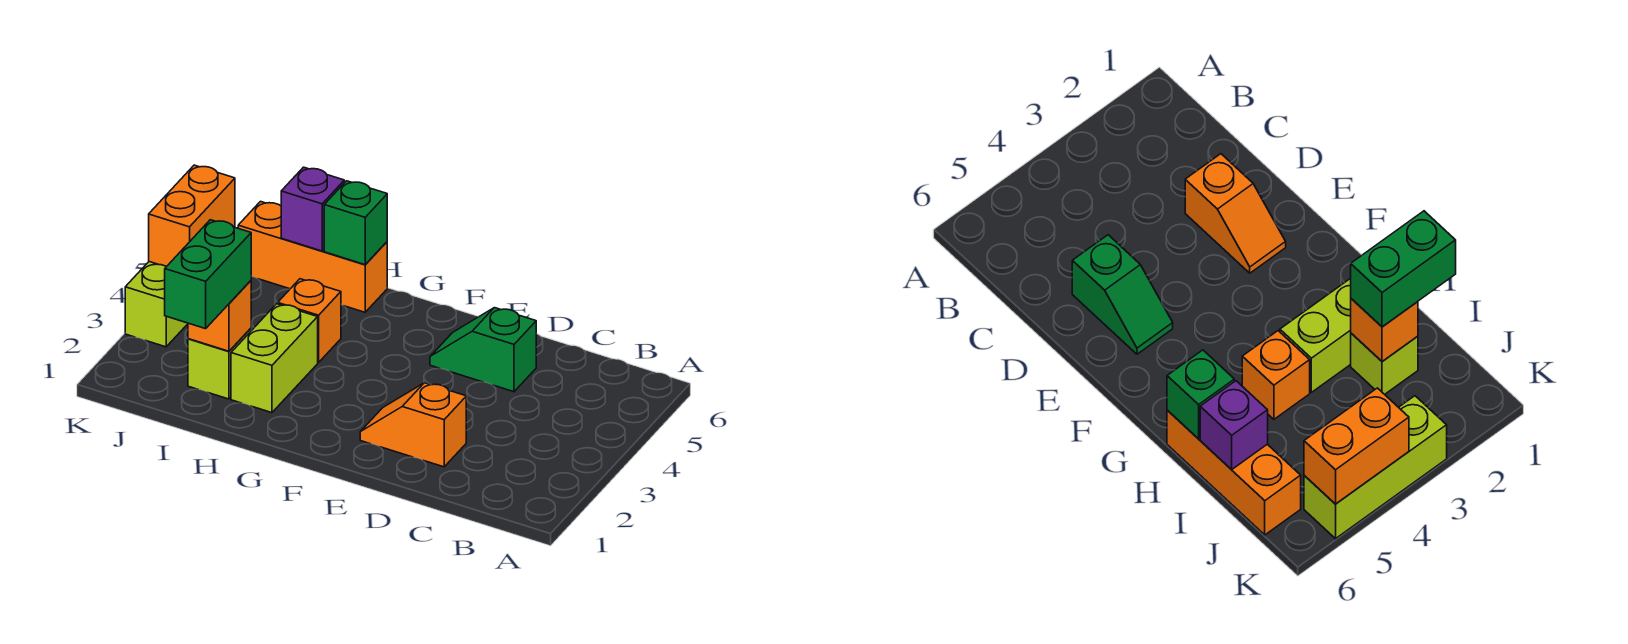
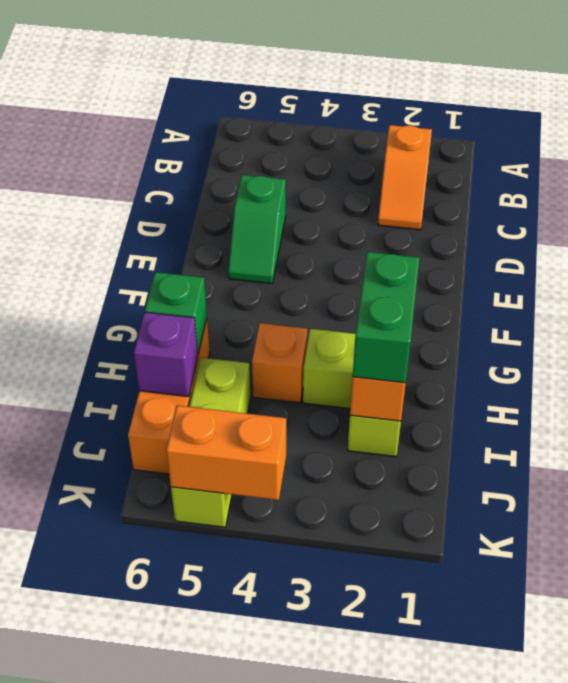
orange 1x2 slope [360,383,466,467] -> orange 1x2 slope moved to [378,125,432,230]
green 1x2 brick [165,220,251,329] -> green 1x2 brick turned to [353,252,419,383]
lime 1x3 brick [125,226,235,347] -> lime 1x3 brick turned to [171,358,250,527]

